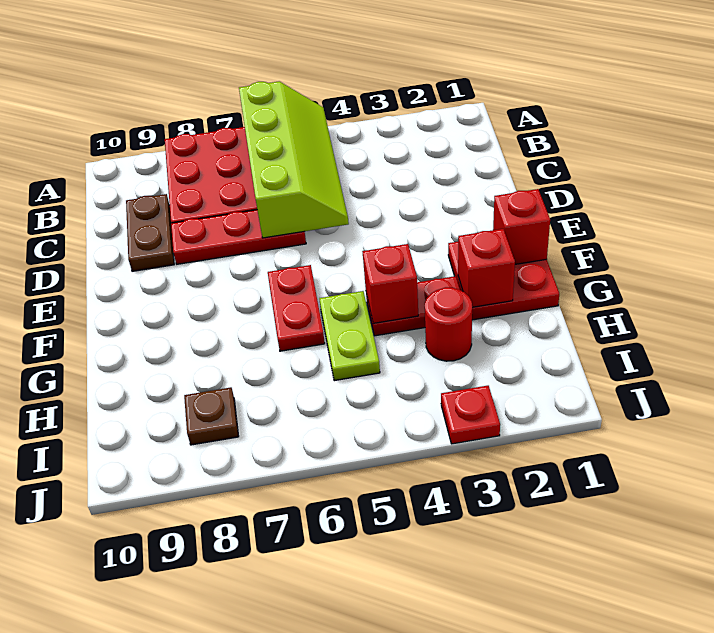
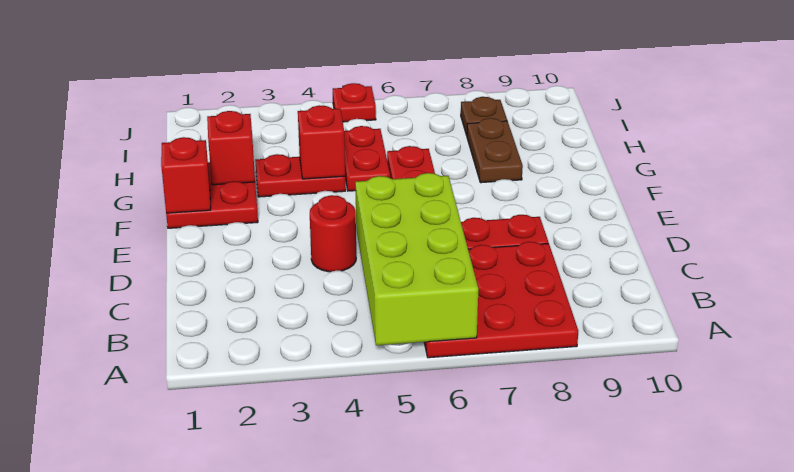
lime 2x4 slope [239,81,349,238] -> lime 2x4 brick [355,173,478,345]
brown 1x2 plate [126,194,174,271] -> brown 1x2 plate moved to [467,118,523,183]
lime 1x2 plate [319,291,380,381] -> red 1x2 plate [344,126,390,191]
red 1x1 round brick [425,287,472,361] -> red 1x1 round brick moved to [310,195,356,272]
red 1x1 plate [441,386,500,444] -> red 1x1 plate moved to [333,83,376,122]

